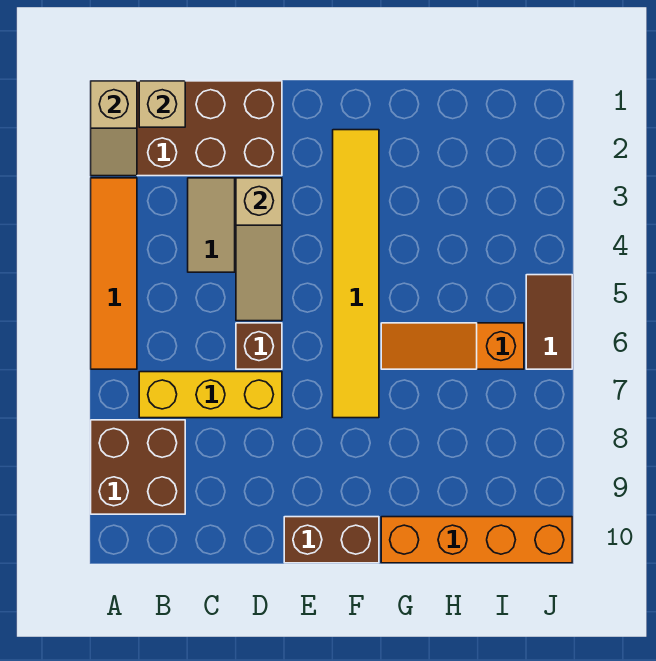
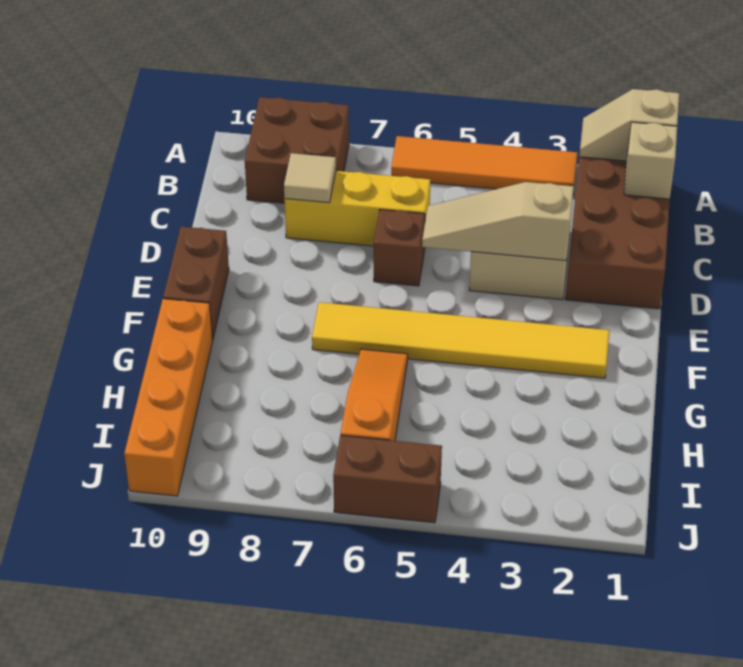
yellow 1x3 brick [139,372,282,418] -> yellow 1x3 brick turned to [284,171,430,250]
none -> tan 1x1 tile [284,153,336,203]
brown 1x2 tile [526,275,572,369] -> brown 1x2 brick [333,435,442,523]

